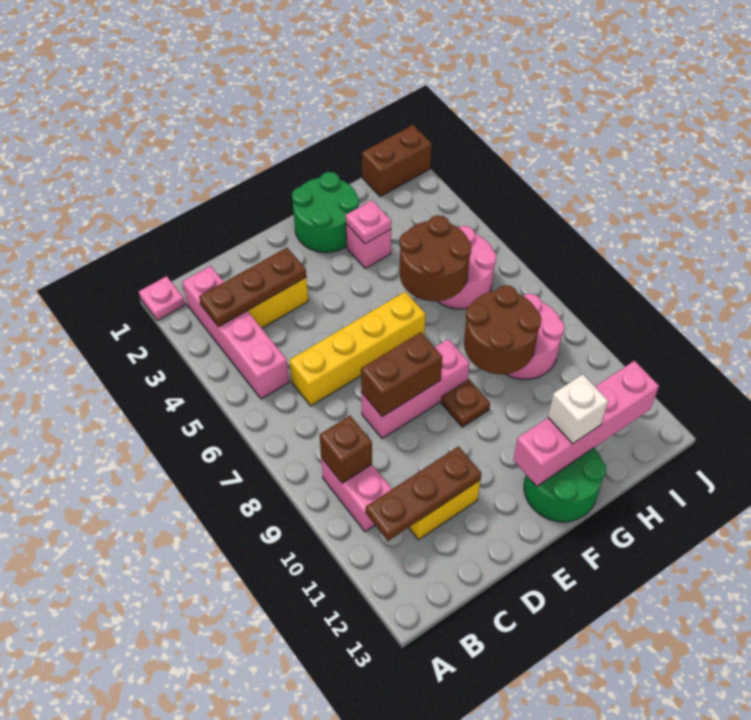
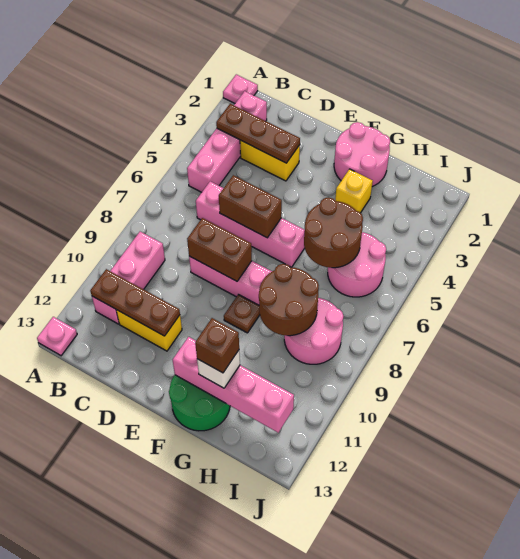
pink 1x2 brick [321,458,392,532] -> pink 1x3 brick [92,232,165,324]
brown 1x1 brick [320,416,372,483] -> brown 1x1 brick moved to [195,318,239,373]
yellow 1x4 brick [289,291,426,406] -> pink 1x4 brick [196,181,305,267]
green 2x2 round brick [292,172,359,253] -> pink 2x2 round brick [334,122,390,187]
pink 1x1 brick [346,224,391,269] -> yellow 1x1 brick [335,169,373,213]
pink 1x1 plate [346,200,391,244] -> pink 1x1 plate moved to [37,317,77,356]
brown 1x2 brick [362,125,431,197] -> brown 1x2 brick moved to [219,175,282,238]

